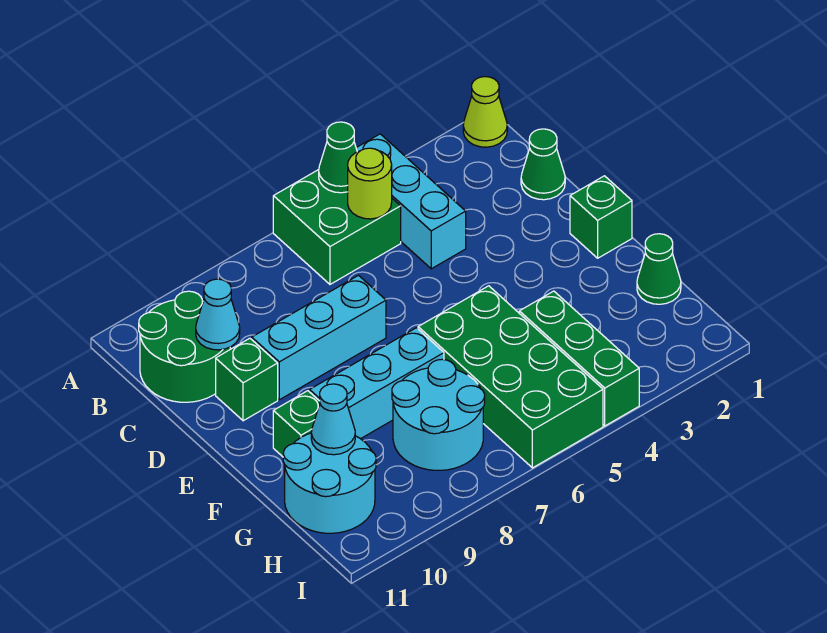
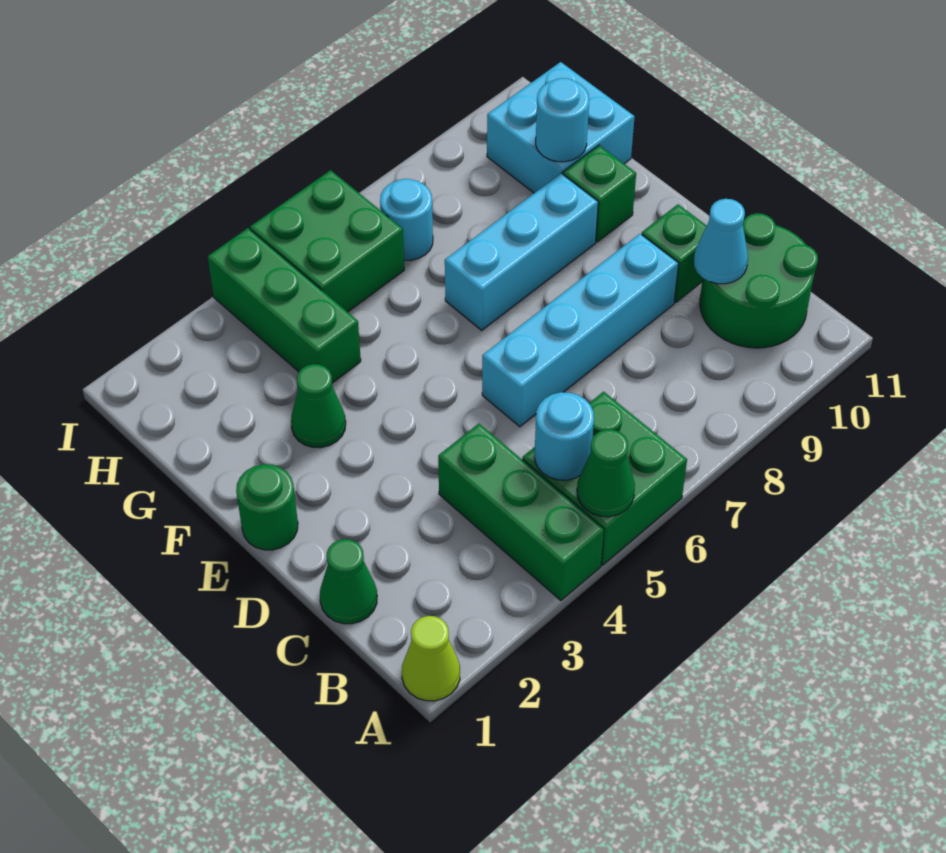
cyan 1x3 brick [356,134,466,269] -> green 1x3 brick [438,424,604,601]
lime 1x1 round brick [348,148,392,219] -> cyan 1x1 round brick [535,392,594,480]
cyan 1x3 brick [252,275,386,400] -> cyan 1x4 brick [482,234,679,427]
green 1x1 brick [570,176,632,258] -> green 1x1 round brick [236,464,298,550]
green 2x4 brick [418,286,603,468] -> green 2x2 brick [250,170,404,312]
green 1x1 cone [637,234,681,304] -> green 1x1 cone moved to [291,364,346,448]
cyan 2x2 round brick [392,359,485,470] -> cyan 1x1 round brick [380,179,433,260]
cyan 2x2 round brick [283,433,376,533] -> cyan 2x2 brick [487,62,635,193]
cyan 1x1 cone [311,384,355,455] -> cyan 1x1 round brick [536,78,589,162]

